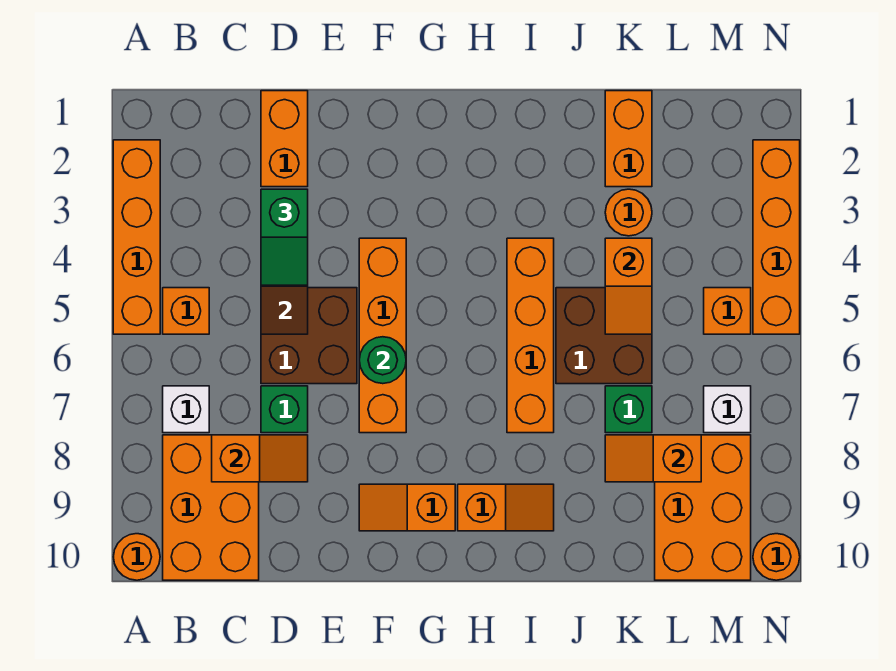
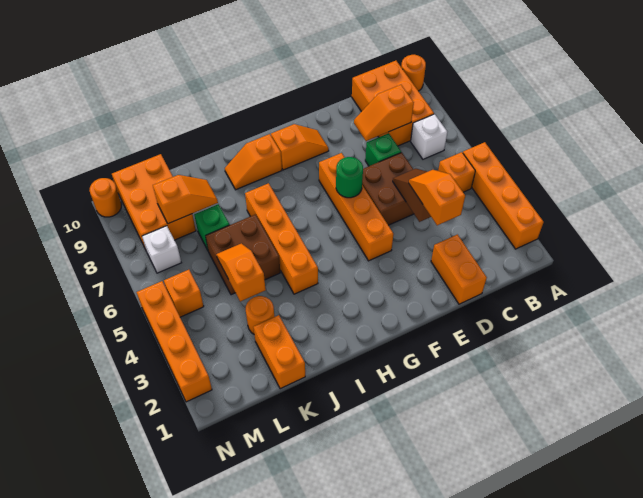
green 1x2 slope [261,189,308,285] -> orange 1x2 slope [409,170,465,225]

